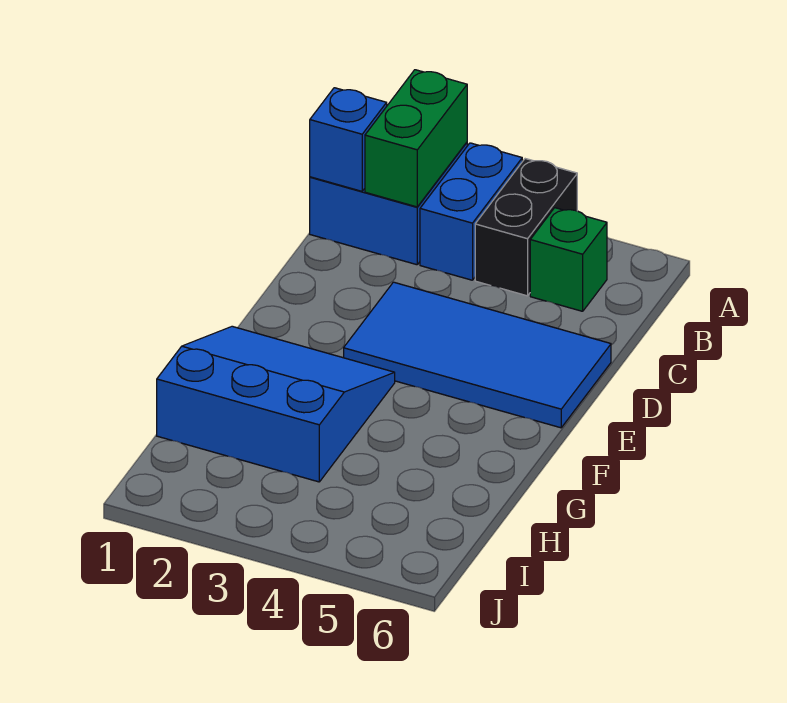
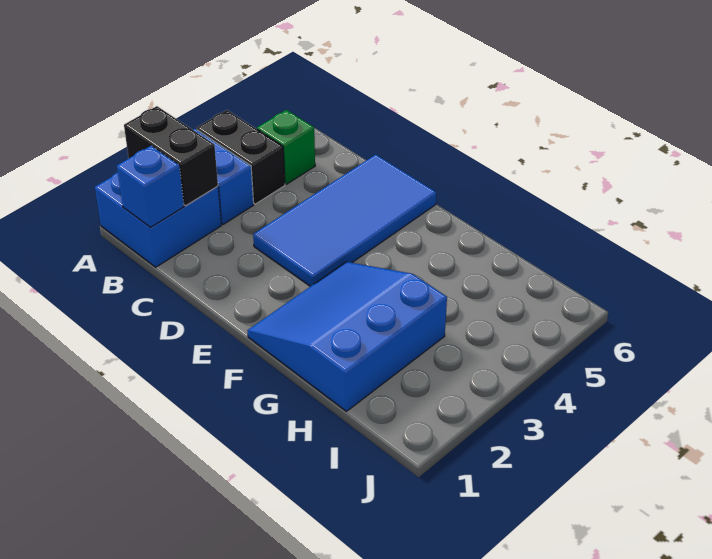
green 1x2 brick [365,70,467,207] -> black 1x2 brick [124,106,218,206]

